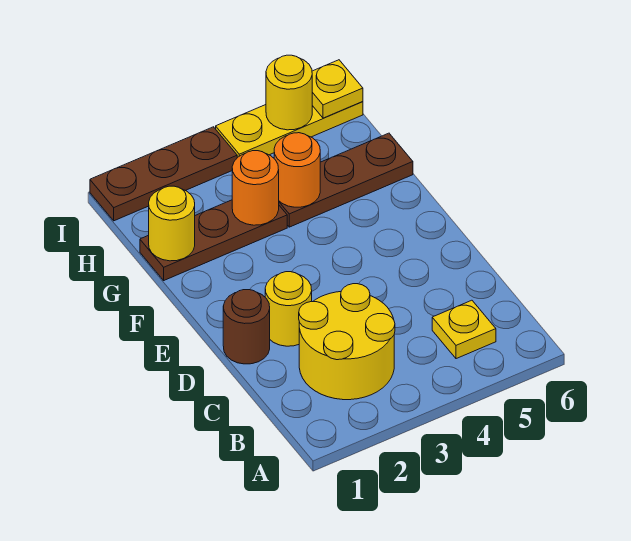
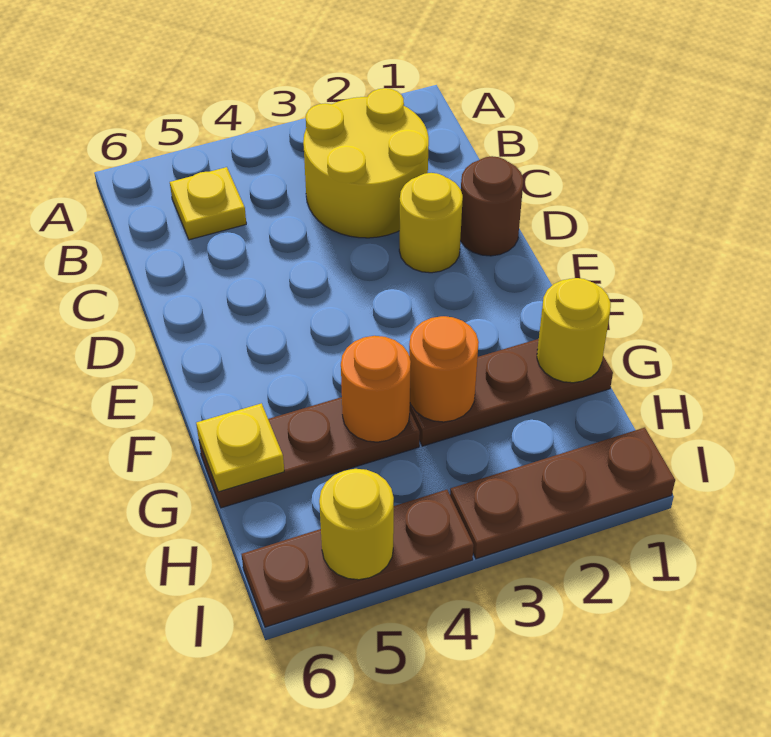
yellow 1x3 plate [216,102,363,158] -> brown 1x3 plate [242,490,474,627]
yellow 1x1 plate [312,60,363,118] -> yellow 1x1 plate moved to [196,403,284,492]

